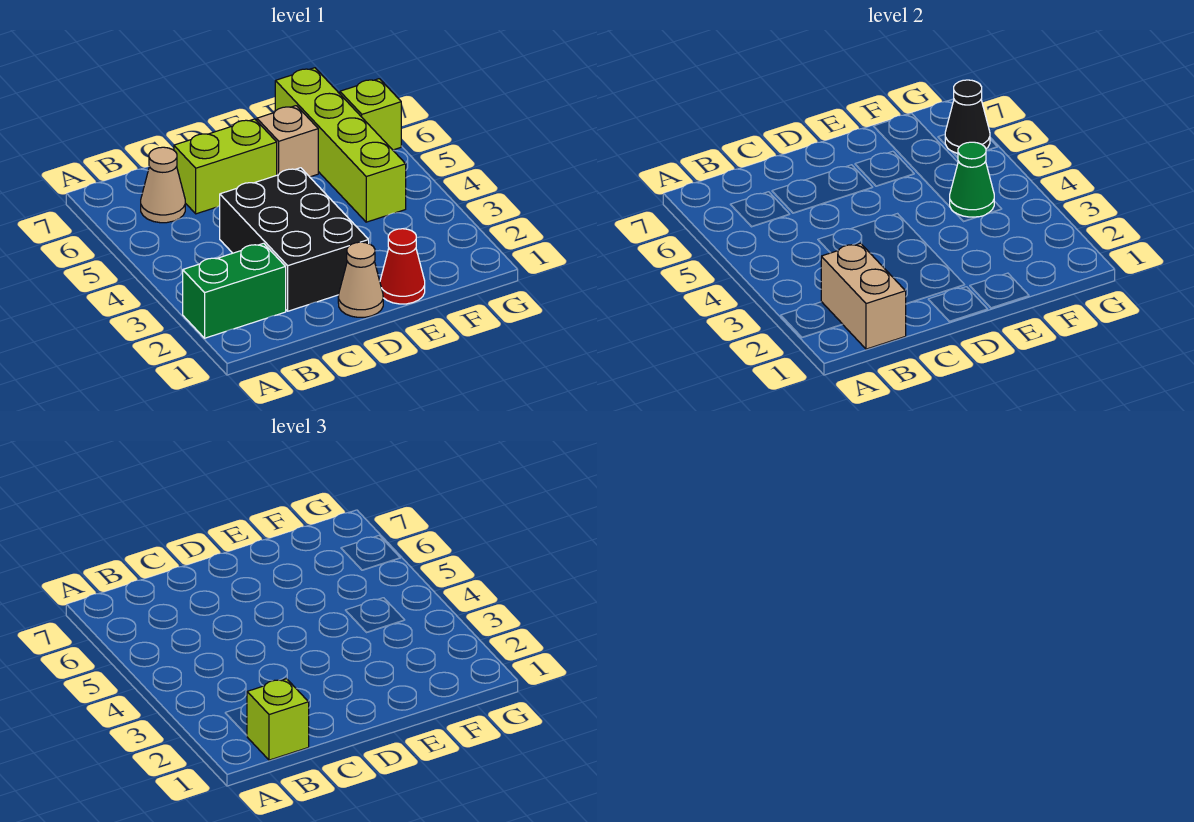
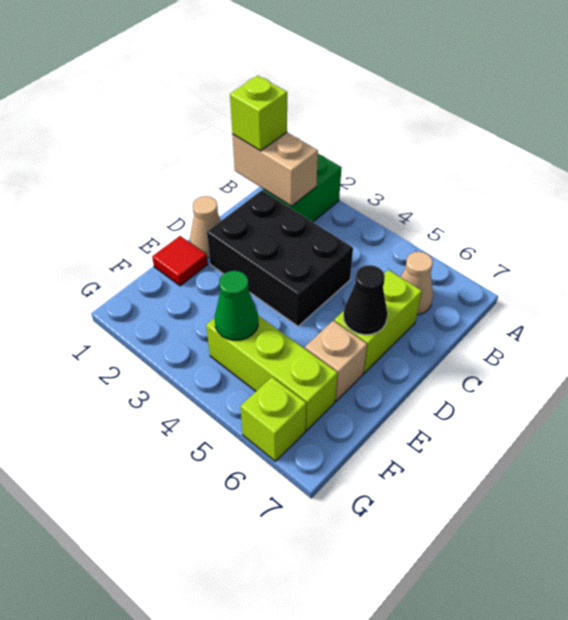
red 1x1 cone [380,229,425,304] -> red 1x1 tile [152,236,208,286]
lime 1x4 brick [275,68,406,222] -> lime 1x3 brick [206,316,338,430]
black 1x1 cone [945,80,990,154] -> black 1x1 cone moved to [344,265,388,335]

